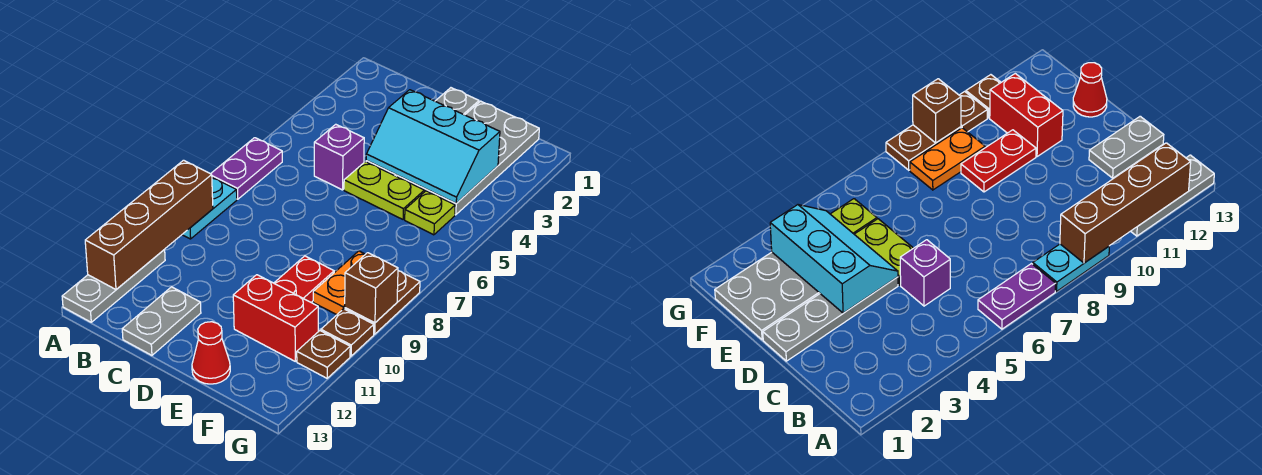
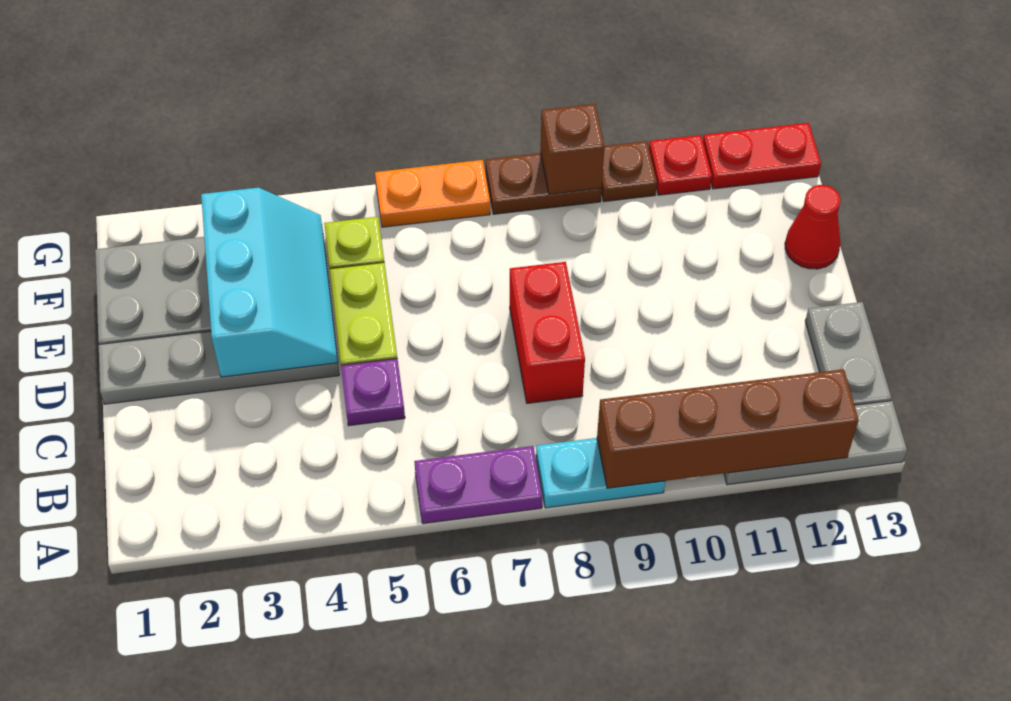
purple 1x1 brick [314,124,364,190] -> purple 1x1 plate [341,359,405,426]
grey 1x2 plate [122,287,201,355] -> grey 1x2 plate turned to [805,302,891,405]
red 1x2 plate [274,256,334,302] -> red 1x2 plate moved to [703,123,821,189]
red 1x2 brick [233,275,318,361] -> red 1x2 brick moved to [510,262,585,403]
orange 1x2 plate [313,251,365,315] -> orange 1x2 plate moved to [375,160,490,227]
brown 1x1 plate [297,331,350,378] -> red 1x1 plate [649,135,712,195]

